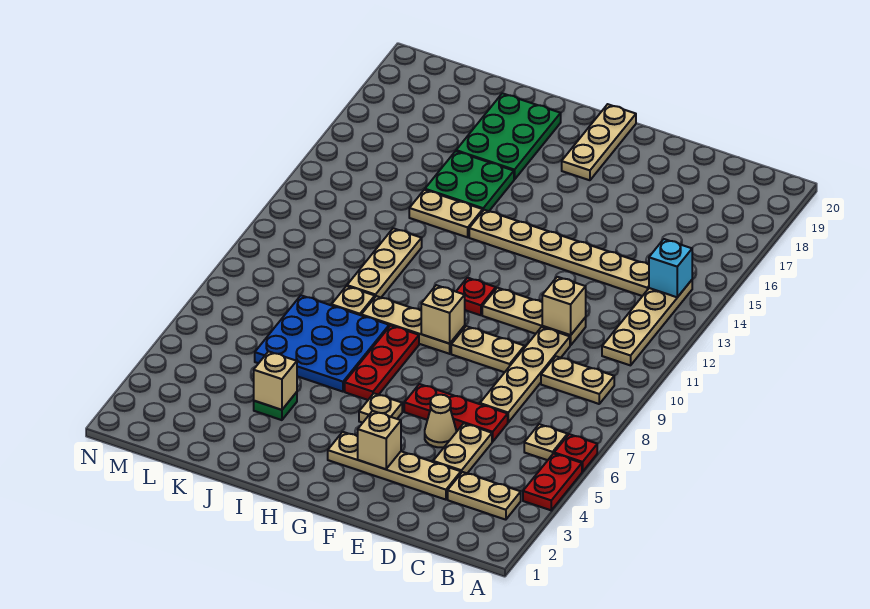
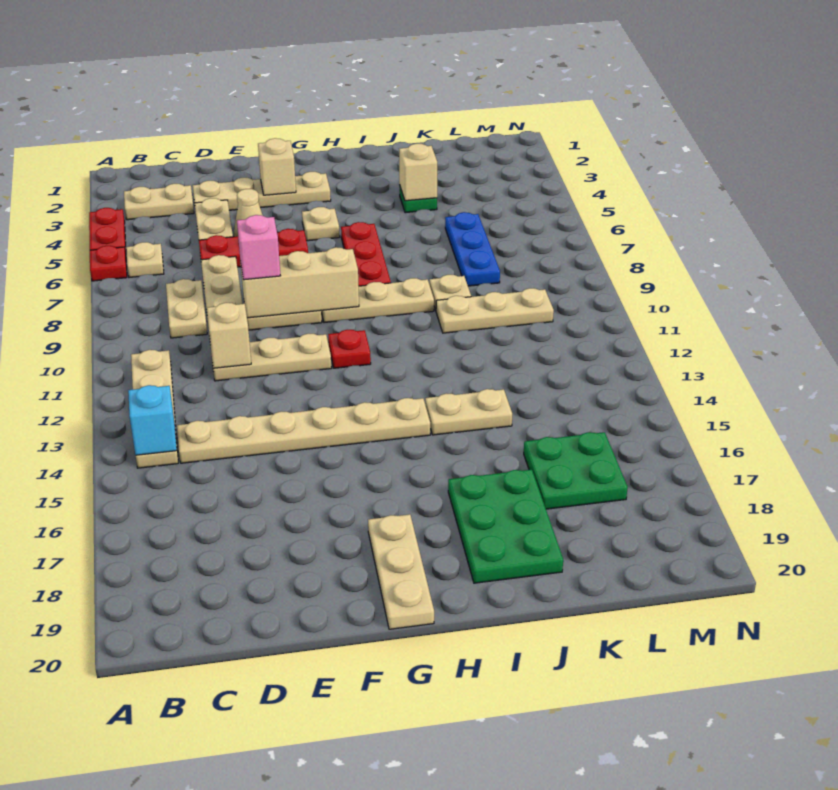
tan 1x2 plate [541,356,614,404] -> tan 1x2 plate turned to [166,279,207,338]
none -> pink 1x1 brick [237,215,280,280]
tan 1x1 brick [421,285,465,344] -> tan 1x3 brick [240,247,359,318]
blue 3x3 plate [255,295,389,392] -> blue 1x3 plate [445,212,500,286]
green 2x2 plate [425,151,514,211] -> green 2x2 plate moved to [524,432,628,509]
tan 1x3 plate [347,228,422,297] -> tan 1x3 plate turned to [436,288,554,333]

